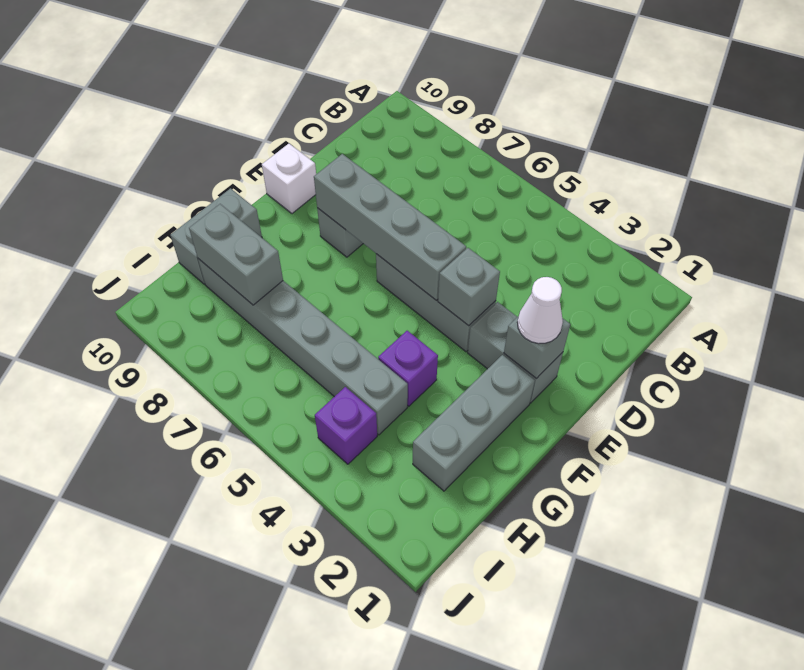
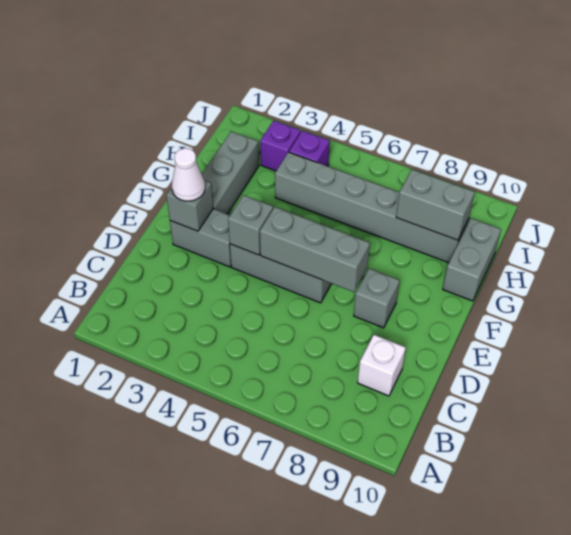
grey 1x4 brick [314,154,466,300] -> grey 1x3 brick [260,207,370,292]
white 1x1 brick [262,144,316,213] -> white 1x1 brick moved to [358,335,406,396]
purple 1x1 brick [378,331,438,406] -> purple 1x1 brick moved to [260,121,301,171]

